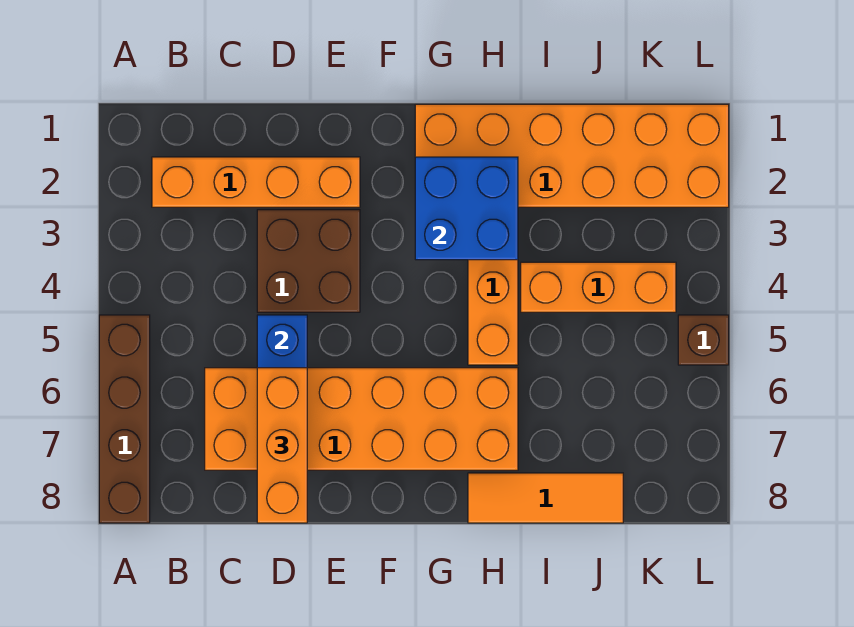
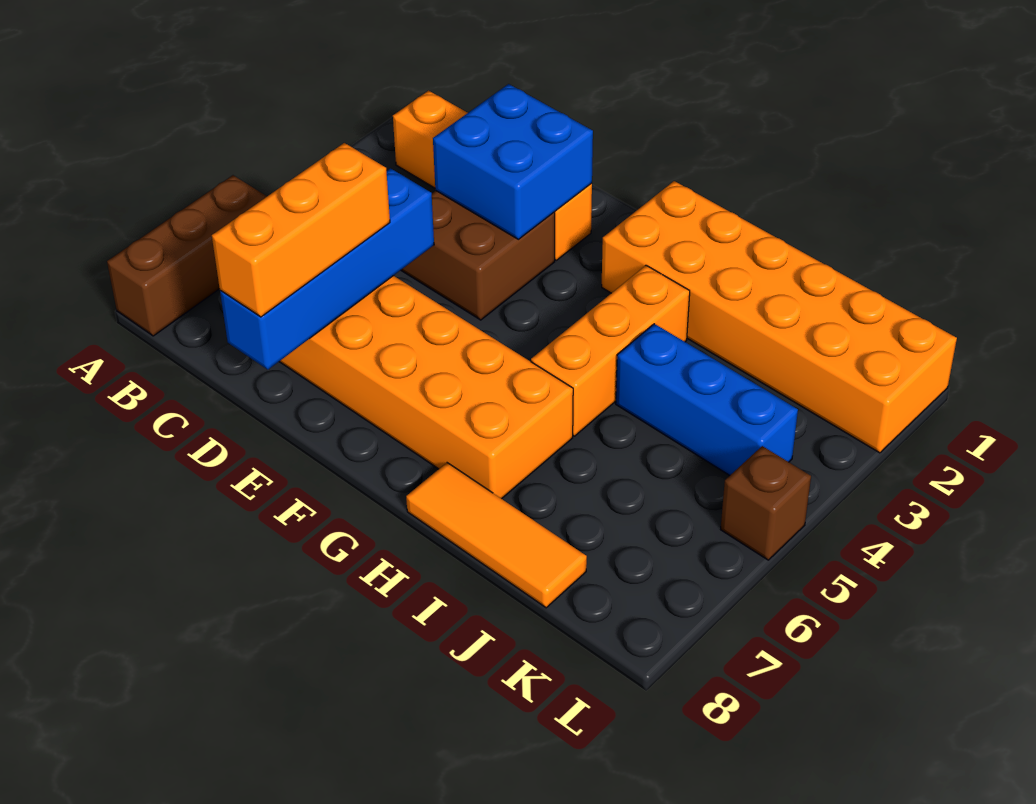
brown 1x4 brick [99,315,150,523] -> brown 1x3 brick [107,175,267,336]
blue 2x2 brick [415,157,518,260] -> blue 2x2 brick moved to [433,84,593,239]
orange 1x3 brick [521,262,676,312] -> blue 1x3 brick [616,324,798,475]

